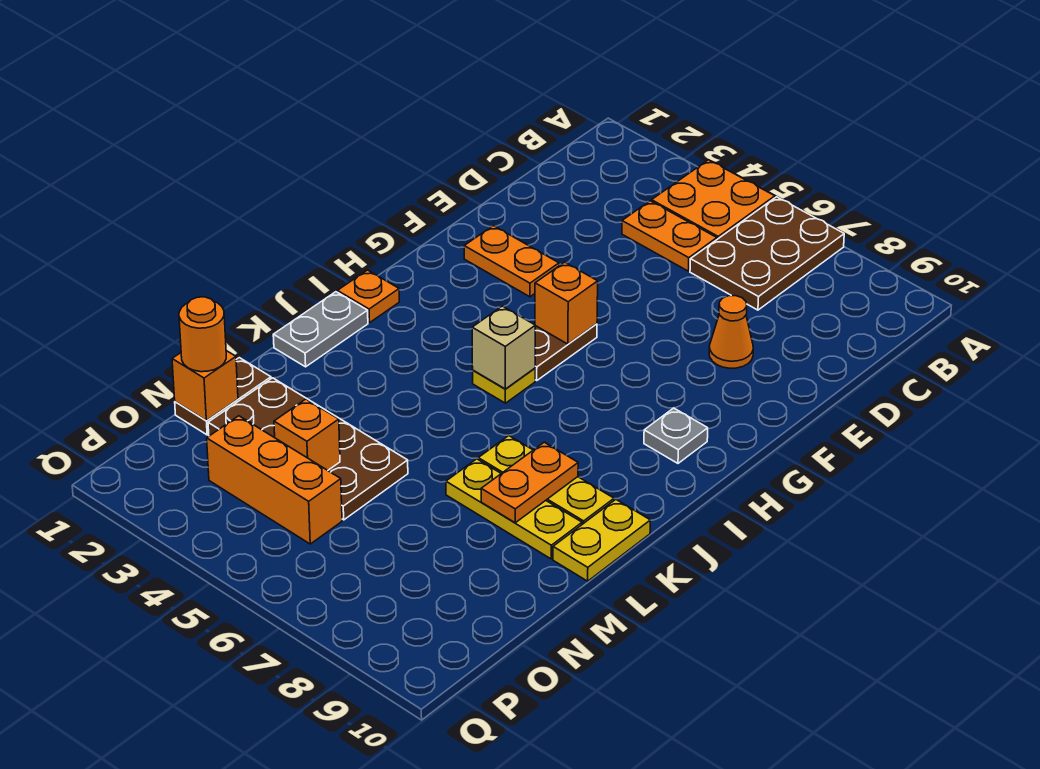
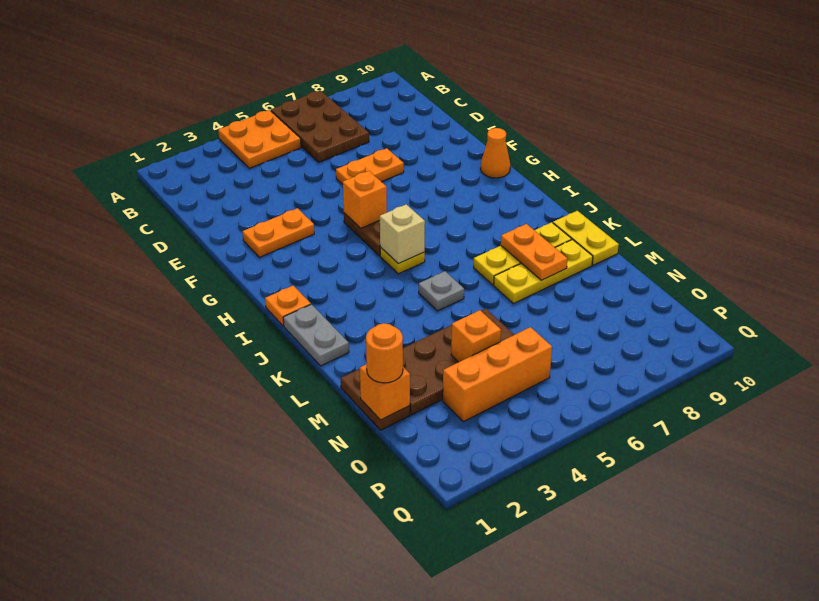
orange 1x2 plate [622,201,717,271] -> orange 1x2 plate moved to [336,148,404,185]
orange 1x1 cone [709,296,753,368] -> orange 1x1 cone moved to [480,128,510,178]
grey 1x1 plate [644,408,708,463] -> grey 1x1 plate moved to [419,271,464,311]

